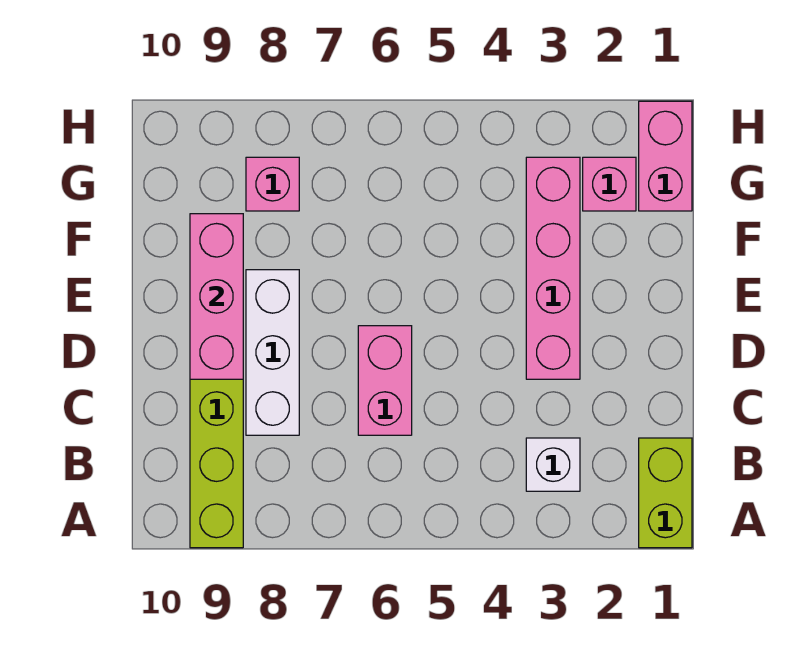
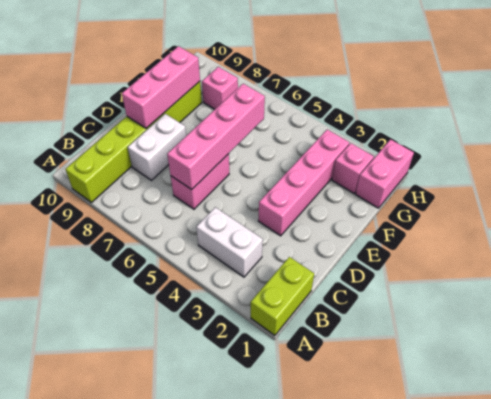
white 1x1 brick [526,438,580,491] -> white 1x2 brick [196,207,263,277]
none -> pink 1x4 brick [167,84,265,190]
white 1x3 brick [246,270,299,435] -> white 1x2 brick [128,114,186,180]

